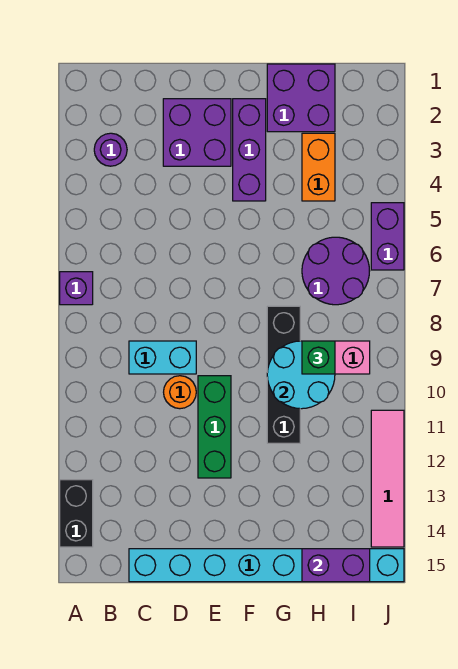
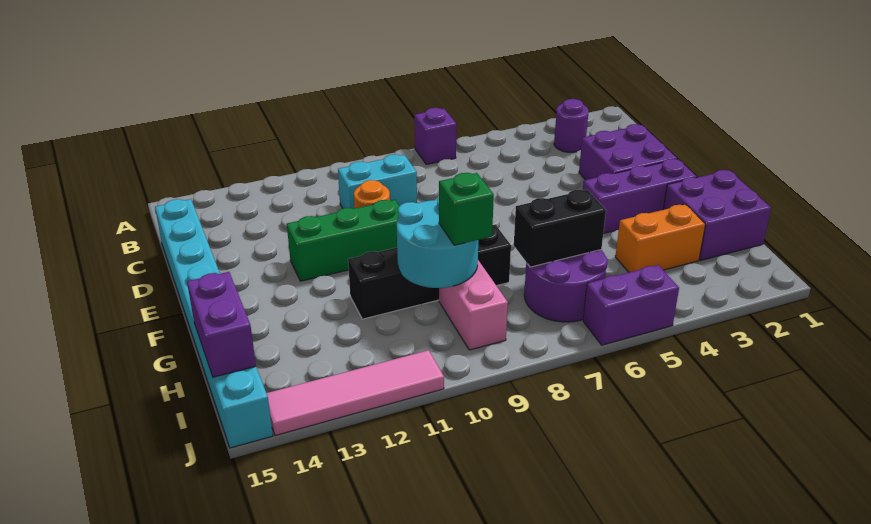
black 1x2 brick [60,480,93,547] -> black 1x2 brick moved to [514,190,606,267]
cyan 1x2 brick [129,341,196,374] -> cyan 1x2 brick turned to [338,154,417,209]

